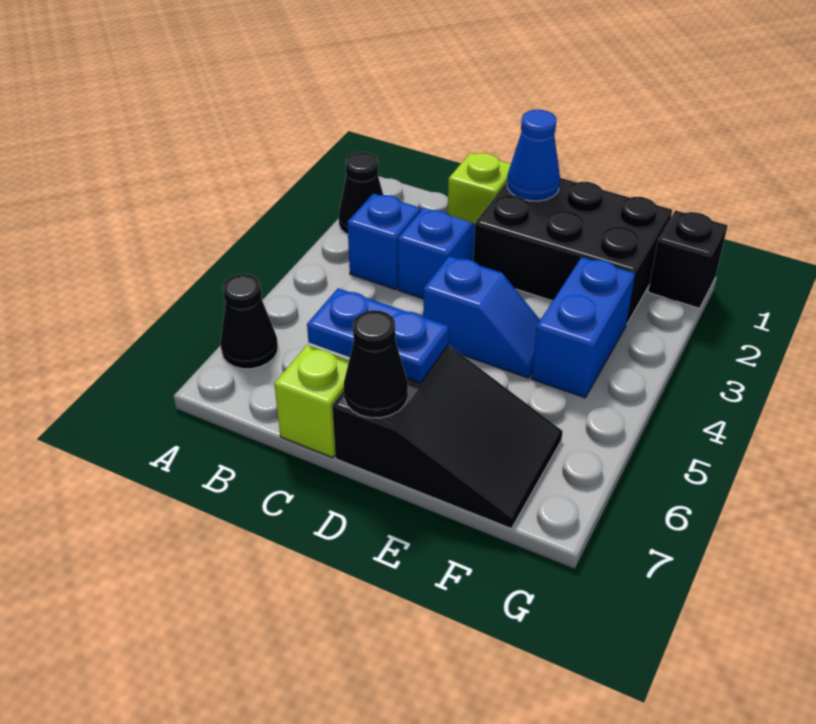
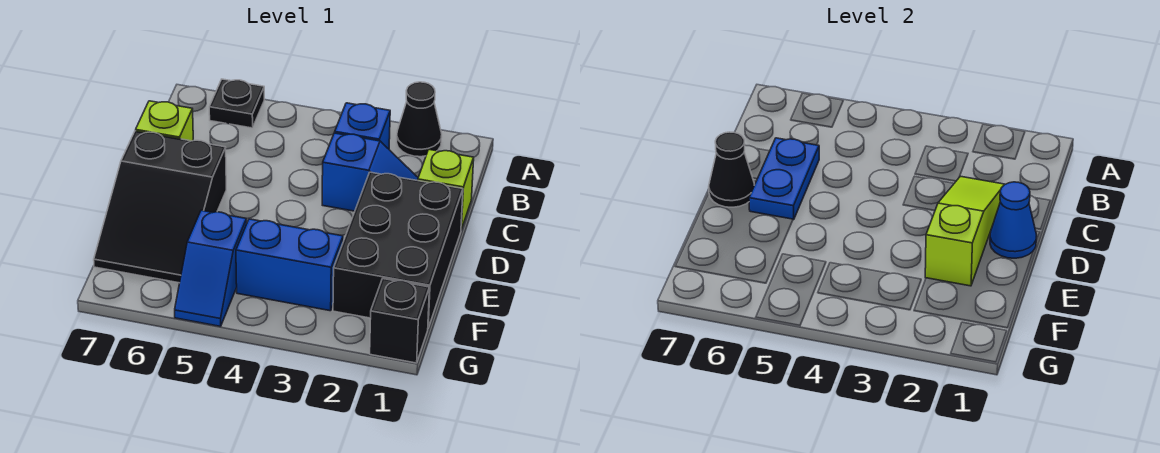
black 1x1 cone [220,274,278,369] -> black 1x1 plate [209,79,264,128]
none -> lime 1x3 slope [925,176,1005,286]
blue 1x2 slope [423,256,540,378] -> blue 1x2 slope moved to [175,210,247,326]

